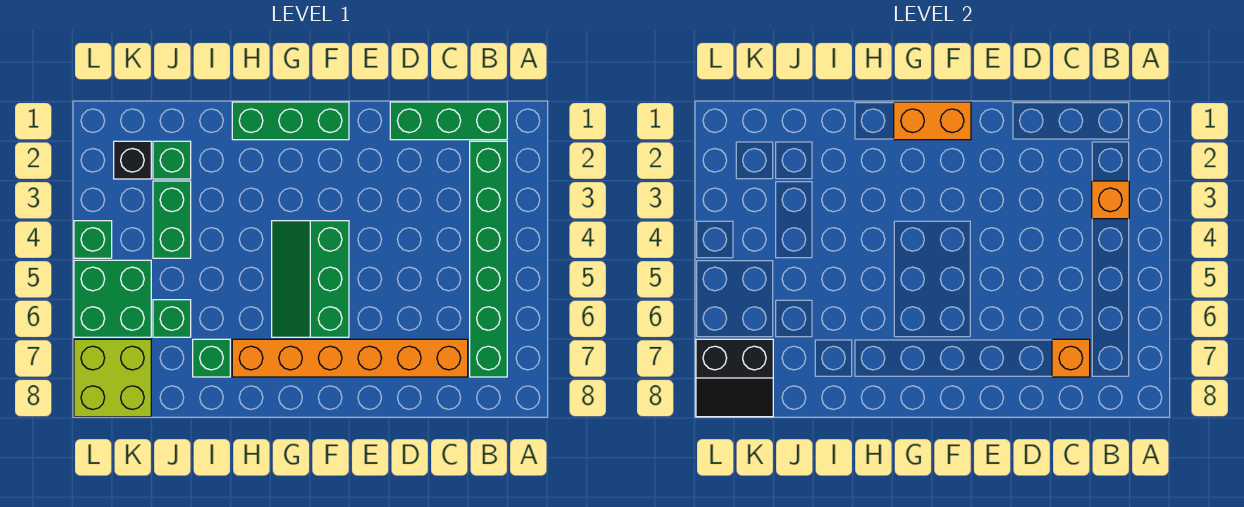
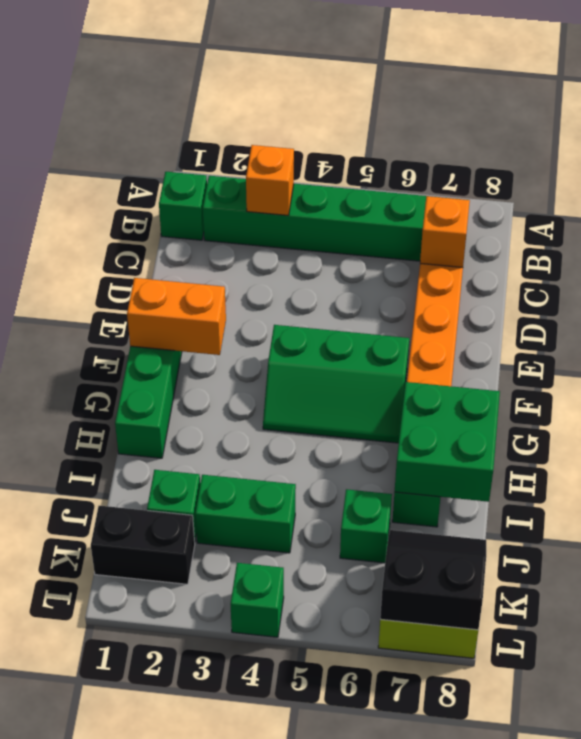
green 1x3 brick [390,102,507,140] -> green 1x1 brick [159,172,207,240]
orange 1x2 brick [894,102,971,140] -> orange 1x2 brick turned to [127,278,226,355]
black 1x1 brick [114,141,151,179] -> black 1x2 brick [91,506,195,584]
green 2x2 brick [74,260,151,337] -> green 2x2 brick moved to [395,382,500,502]
black 2x2 slope [696,339,773,417] -> black 2x2 slope turned to [380,530,486,630]

